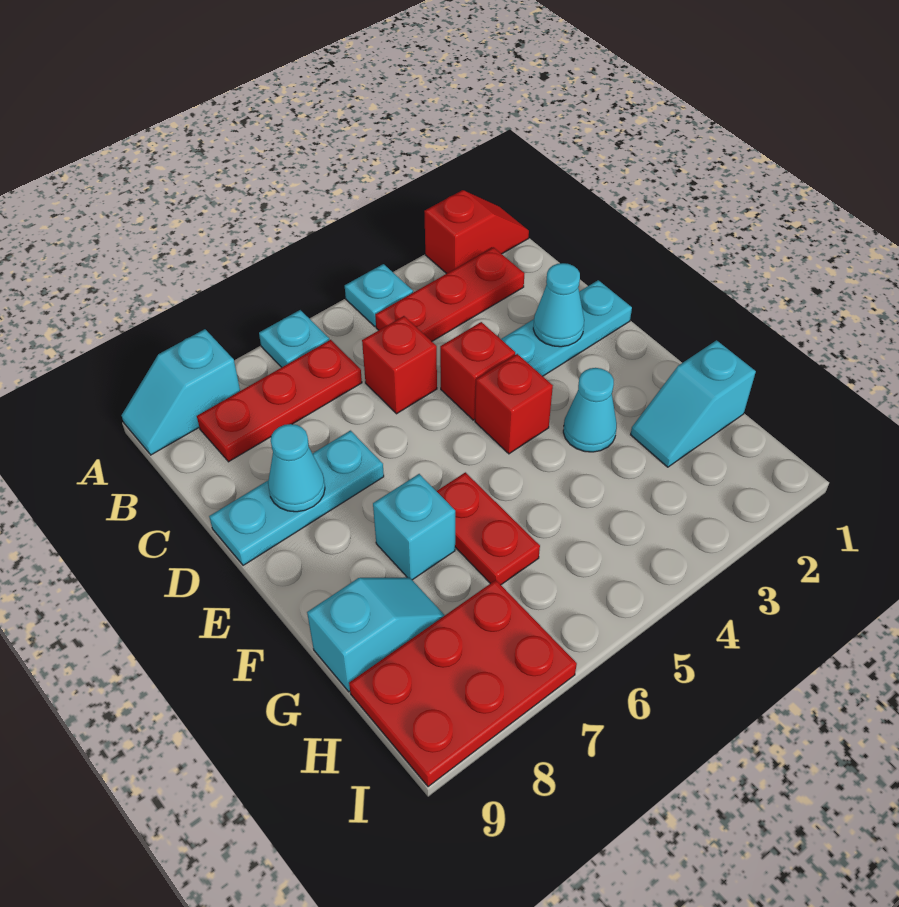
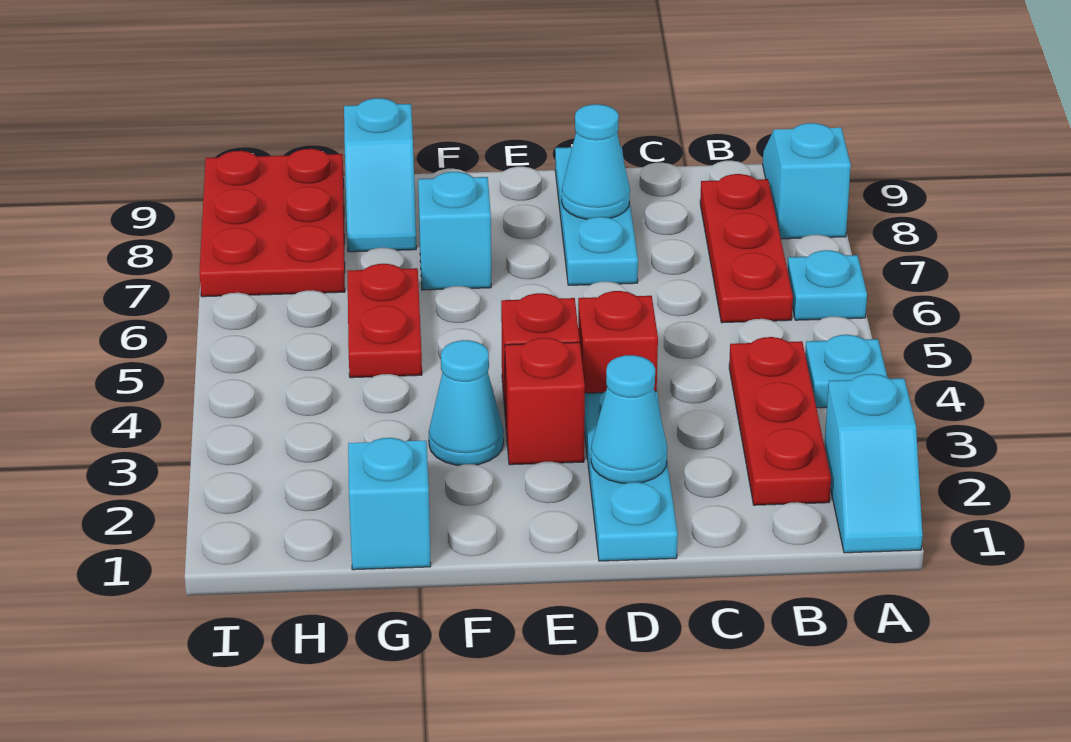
red 1x2 slope [424,190,529,274] -> cyan 1x2 slope [824,374,923,553]
red 1x1 brick [362,316,437,414] -> red 1x1 brick moved to [505,338,585,465]
red 1x2 plate [437,472,540,585] -> red 1x2 plate turned to [347,264,422,378]

